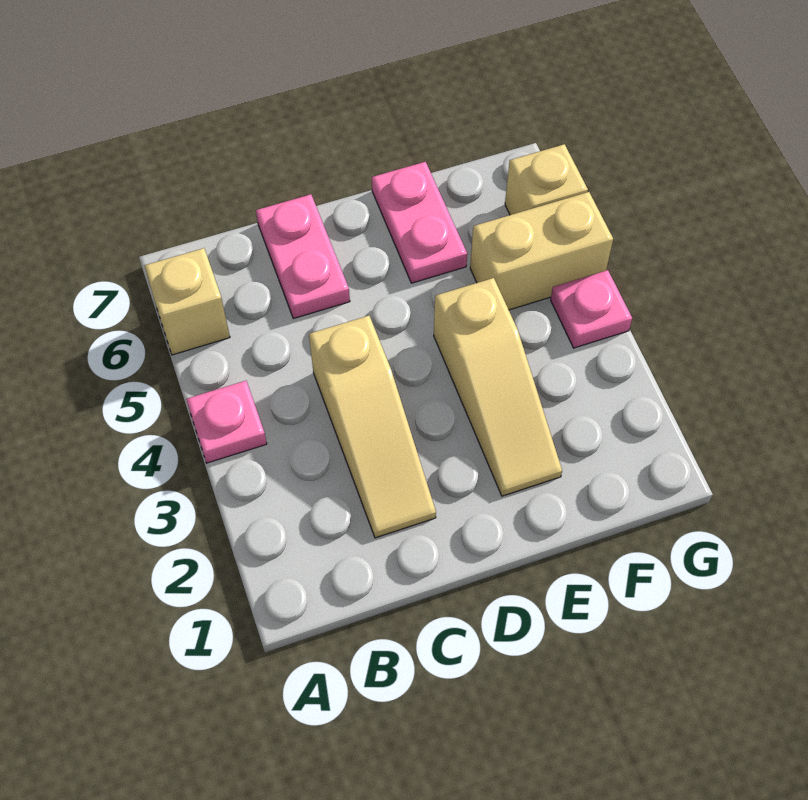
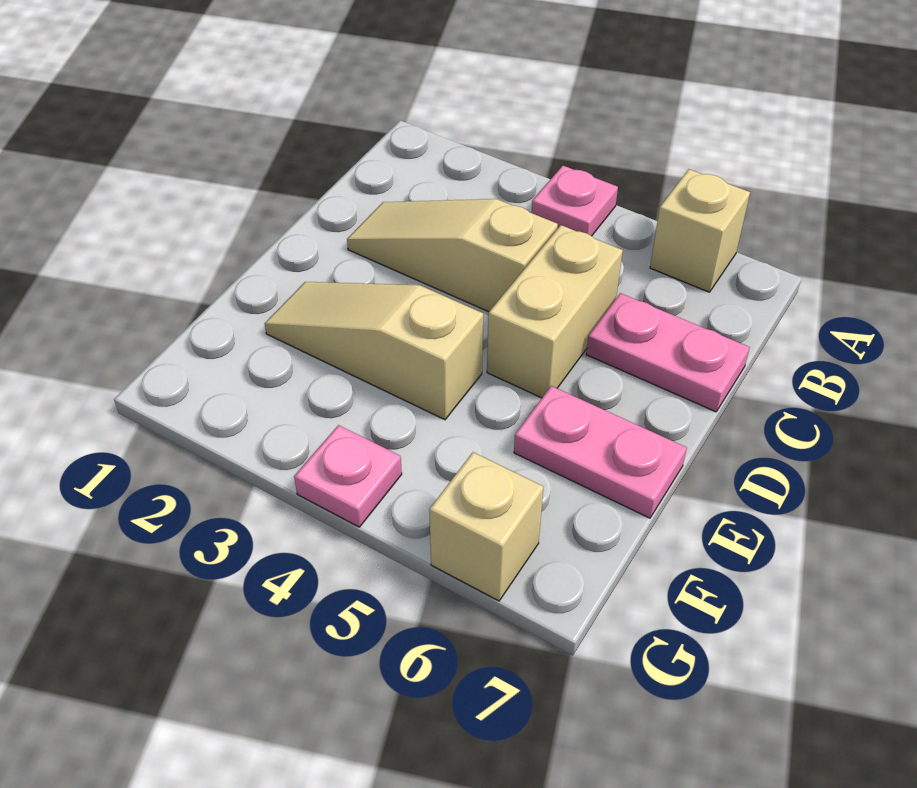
tan 1x2 brick [470,192,613,310] -> tan 1x2 brick moved to [487,225,623,398]

